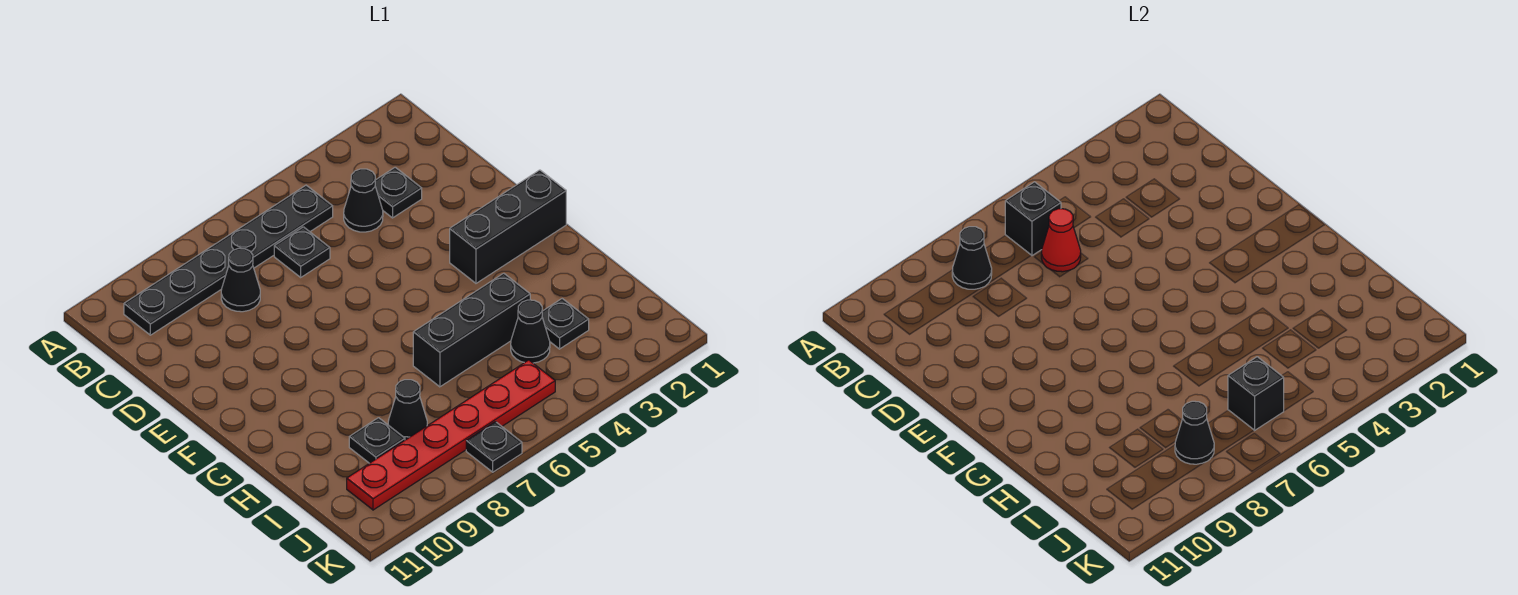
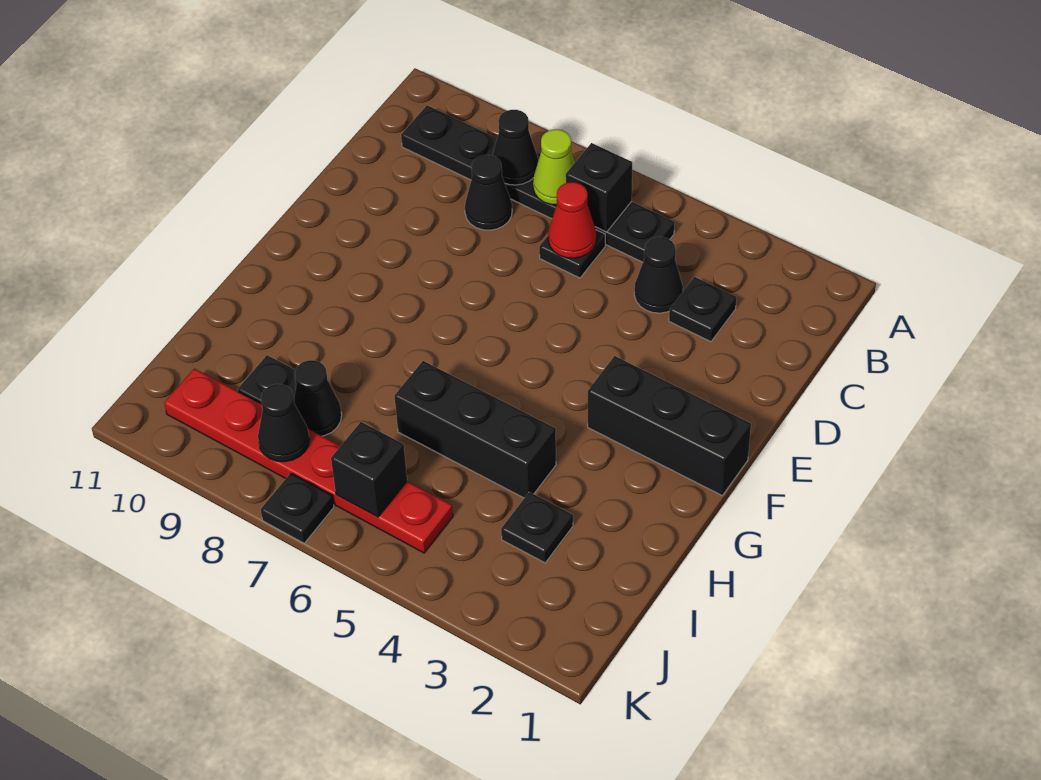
none -> lime 1x1 cone [533,129,575,205]
black 1x1 cone [511,300,550,363] -> none

